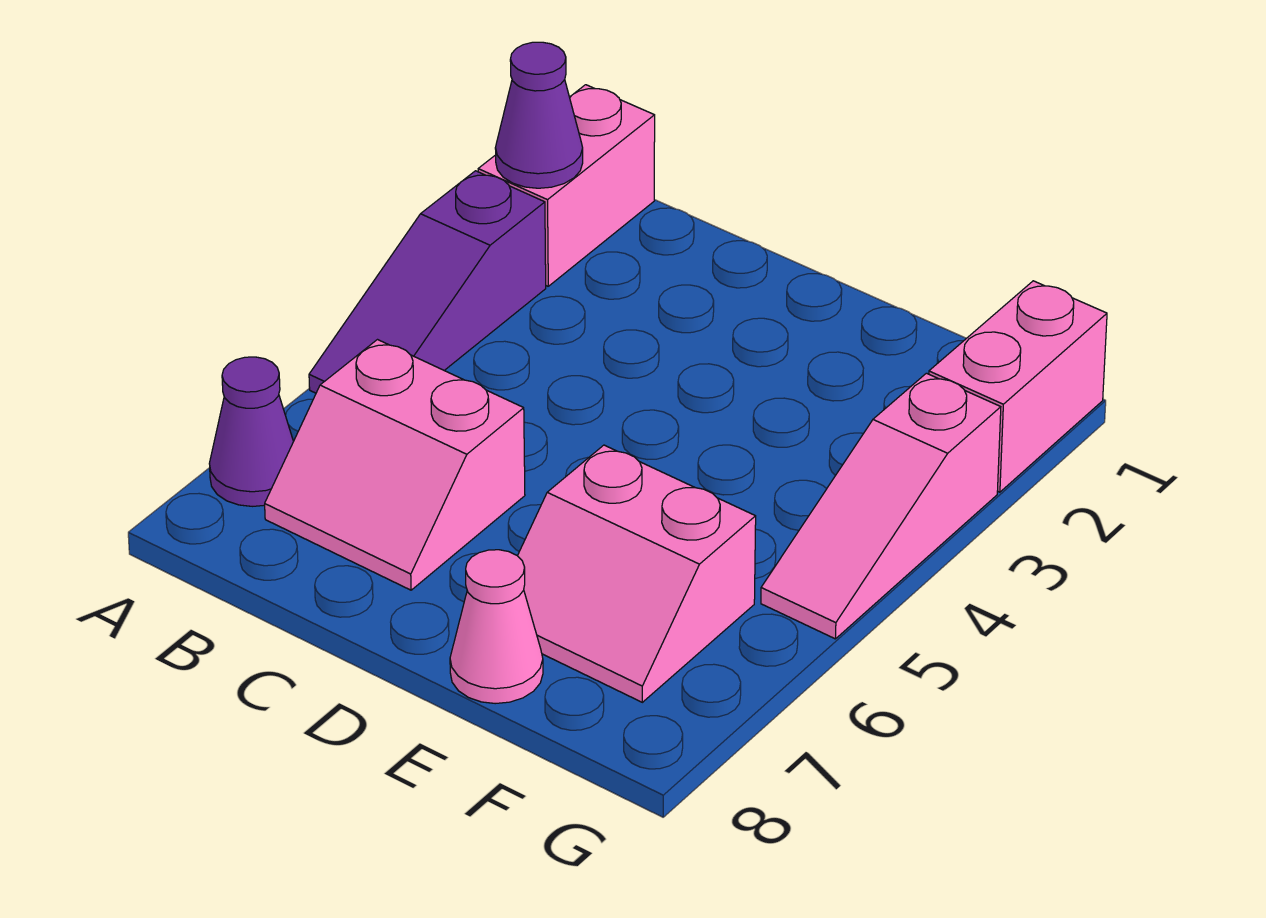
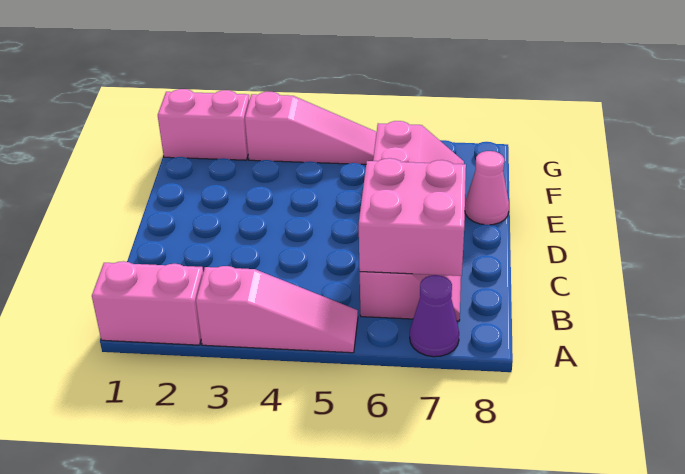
purple 1x1 cone [495,42,583,188] -> none
purple 1x3 slope [309,171,546,393] -> pink 1x3 slope [196,266,358,353]
none -> pink 2x2 brick [359,158,466,276]

